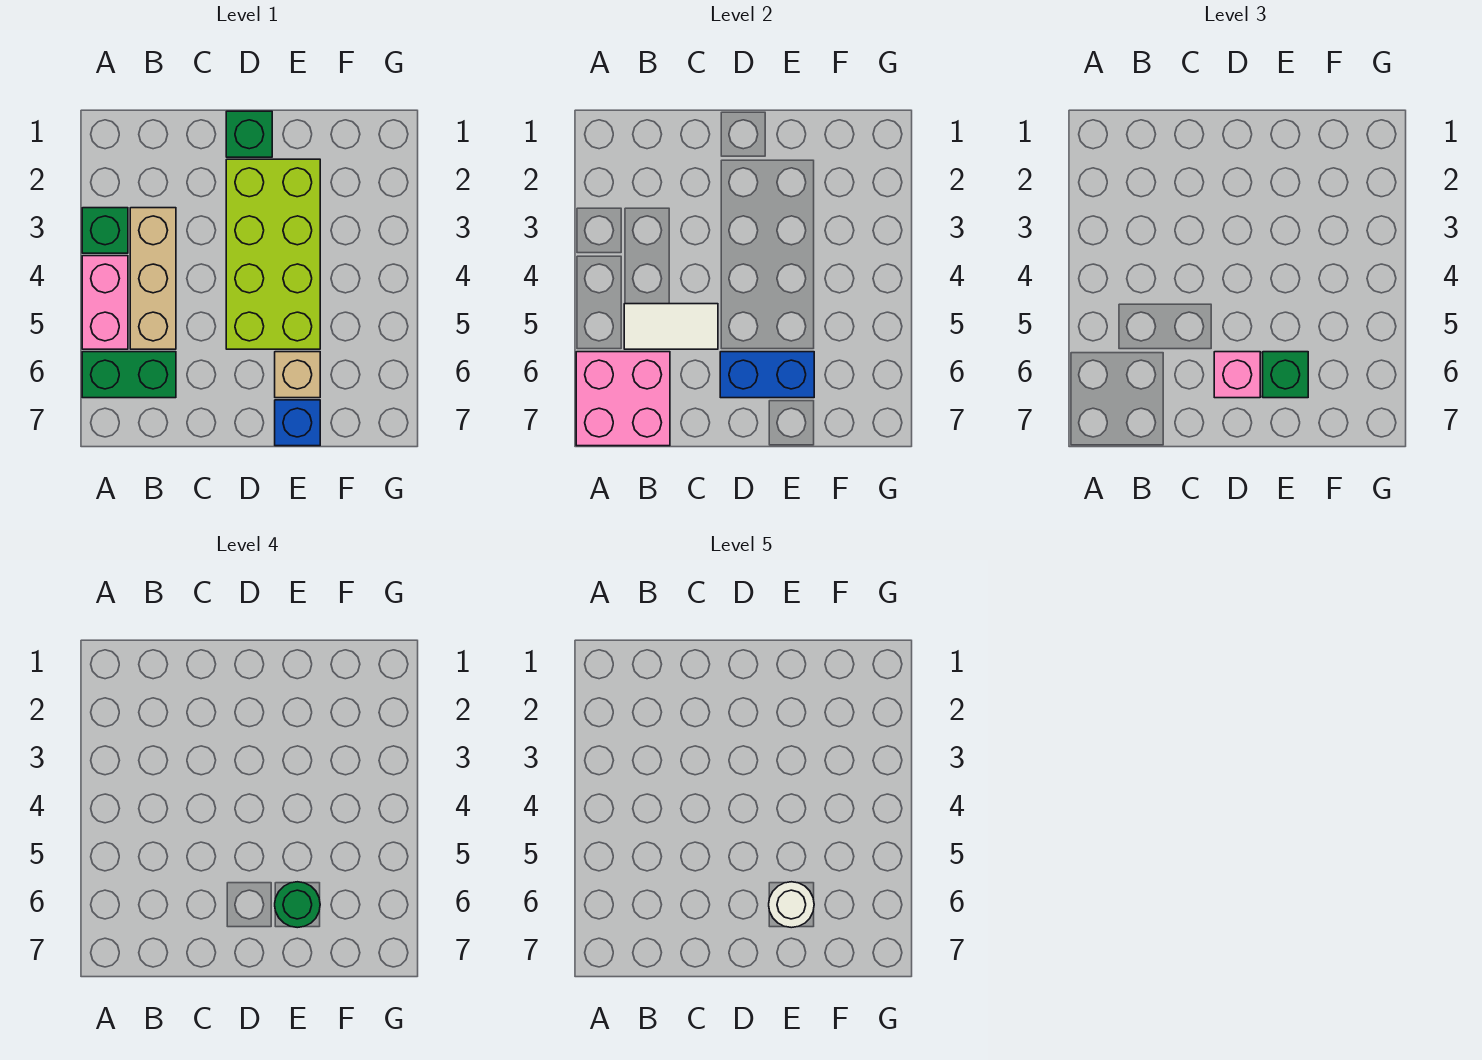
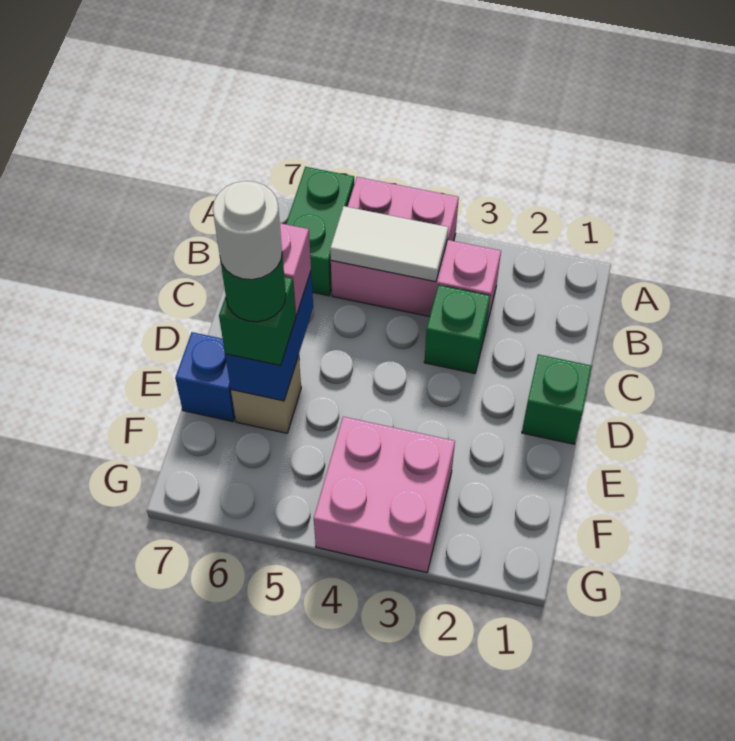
green 1x1 brick [82,208,128,253] -> green 1x1 brick moved to [424,285,490,373]
pink 2x2 brick [576,352,670,446] -> pink 2x2 brick moved to [314,417,455,573]
tan 1x3 brick [130,208,176,349] -> pink 1x3 brick [331,240,501,326]
white 1x2 tile [624,304,718,349] -> white 1x2 tile turned to [330,206,448,282]
lime 2x4 brick [226,159,320,349] -> none

